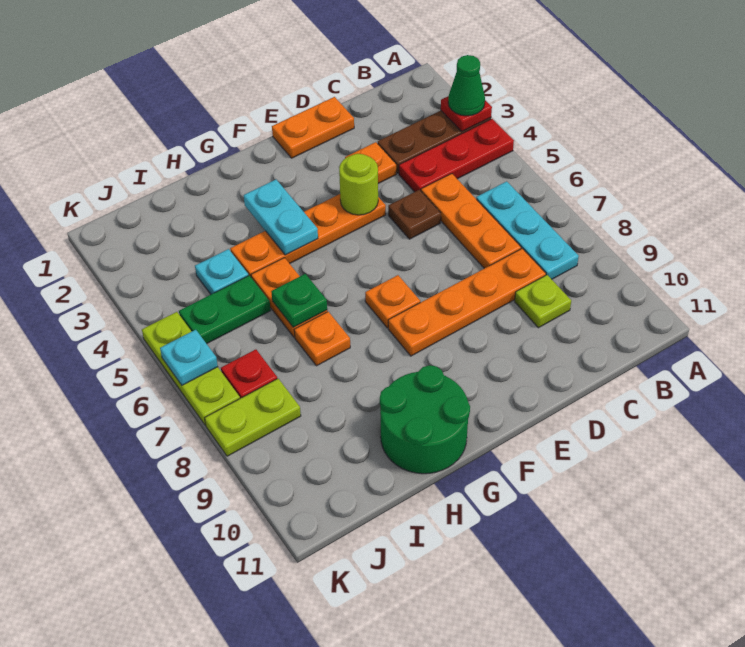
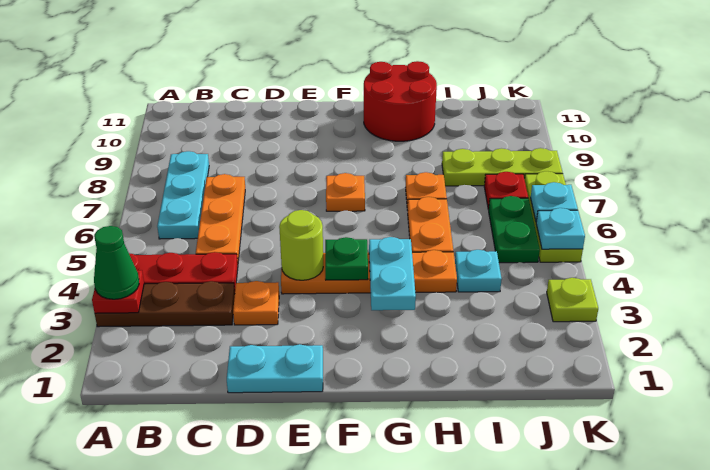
orange 1x4 plate [388,248,546,356] -> none
lime 1x1 plate [515,275,571,328] -> lime 1x1 plate moved to [547,278,598,322]
orange 1x2 plate [272,97,354,158] -> cyan 1x2 plate [227,344,323,393]
brown 1x1 plate [388,190,441,239] -> none
green 2x2 round brick [380,365,470,474] -> red 2x2 round brick [364,61,437,141]
green 1x1 plate [271,274,327,327] -> green 1x1 plate moved to [325,237,368,280]
green 1x2 plate [179,275,271,344] -> green 1x2 plate turned to [489,196,540,263]
lime 1x2 plate [205,379,301,456] -> lime 1x3 plate [442,148,563,186]
none -> cyan 1x1 plate [536,208,585,249]

